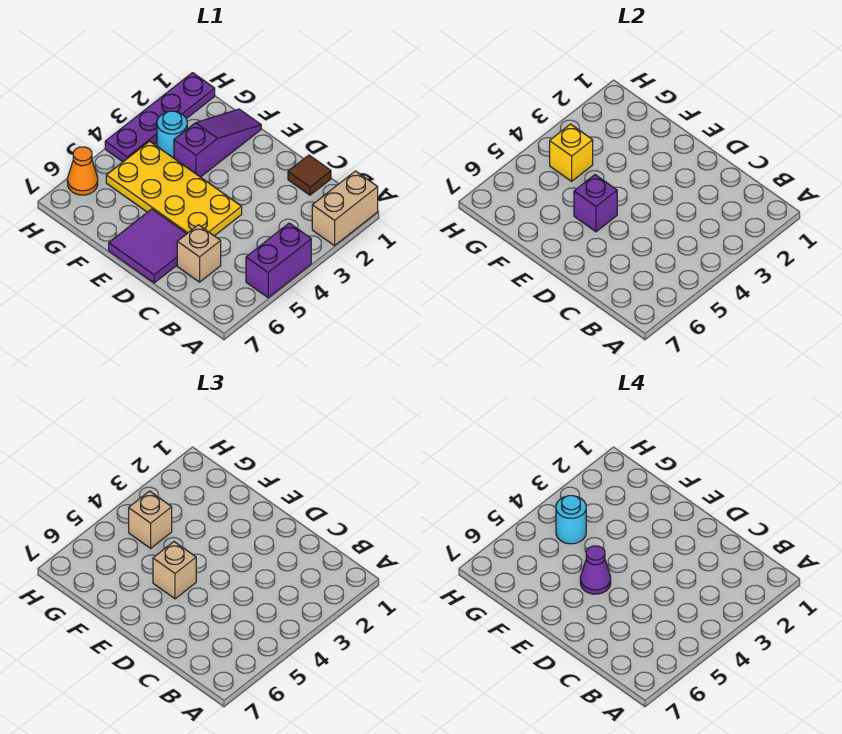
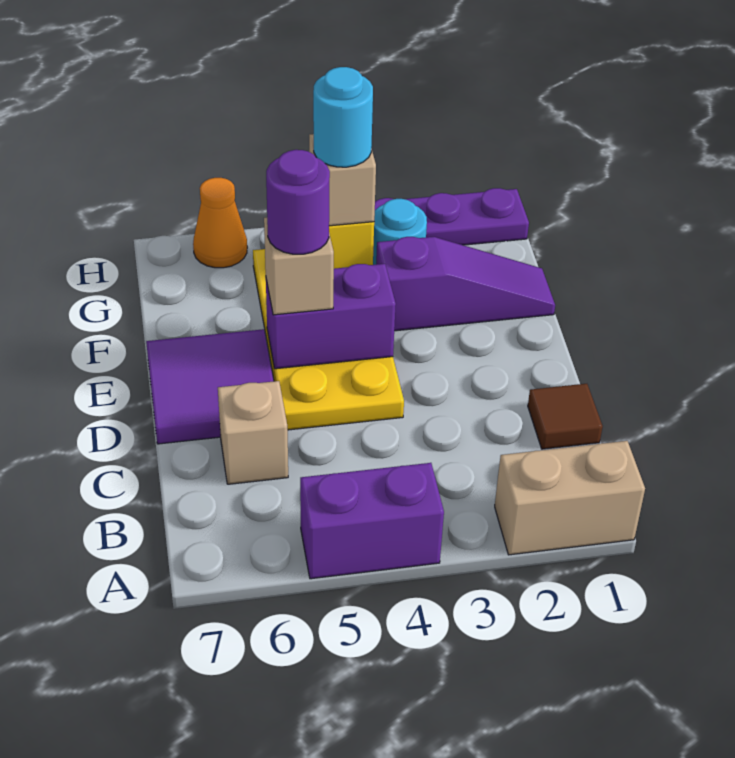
purple 1x1 brick [574,175,617,232] -> purple 1x2 brick [266,264,396,369]
purple 1x1 cone [580,546,611,594] -> purple 1x1 round brick [266,150,330,254]

